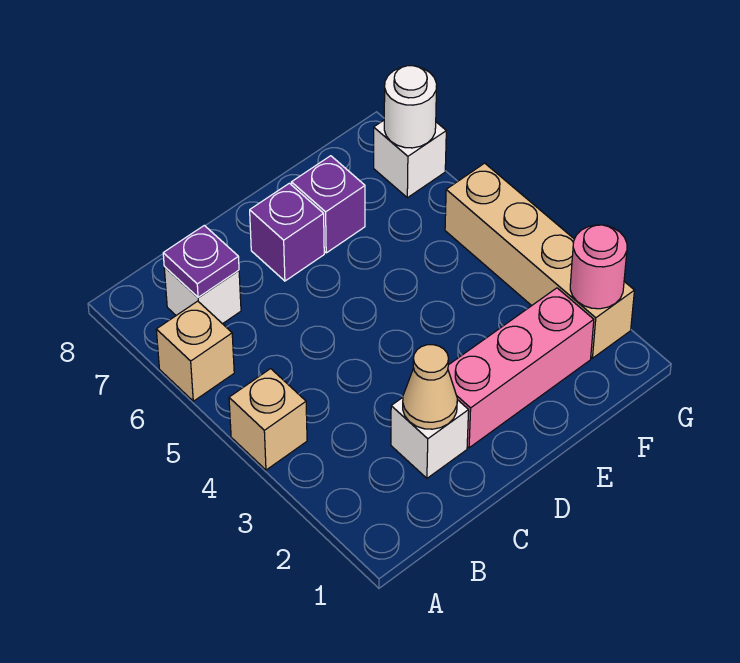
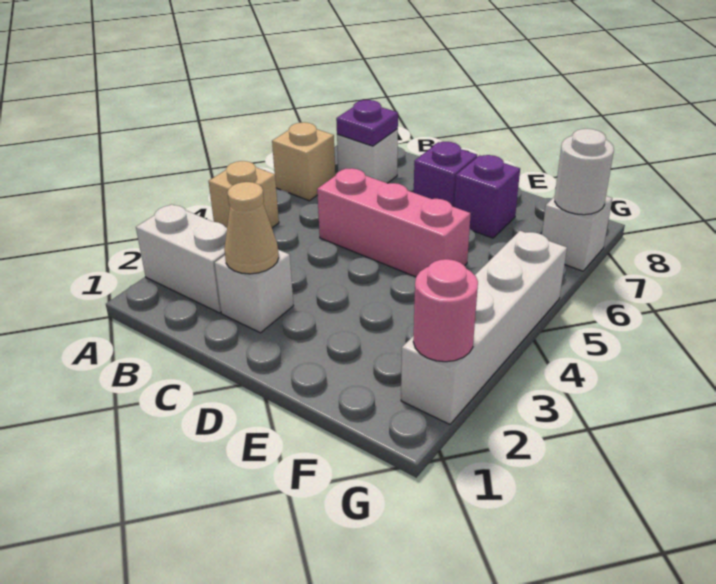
none -> white 1x2 brick [136,204,227,313]
pink 1x3 brick [448,288,594,448] -> pink 1x3 brick moved to [317,168,471,277]
tan 1x4 brick [445,163,634,358] -> white 1x4 brick [401,231,567,424]

